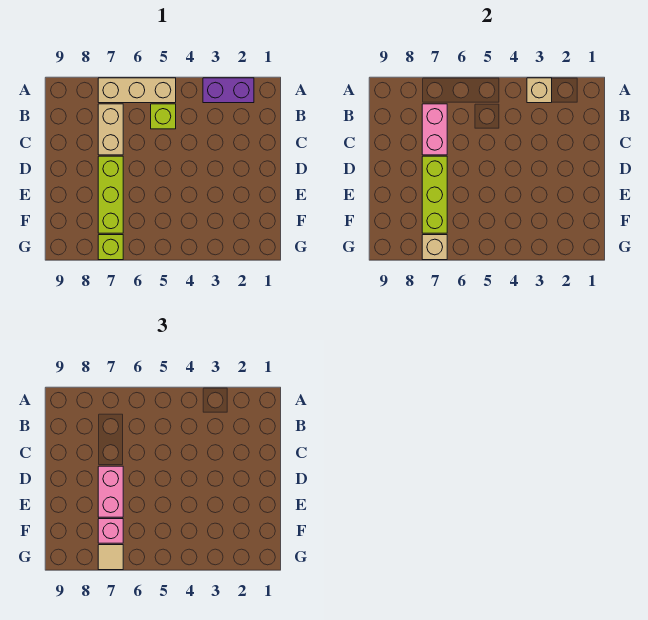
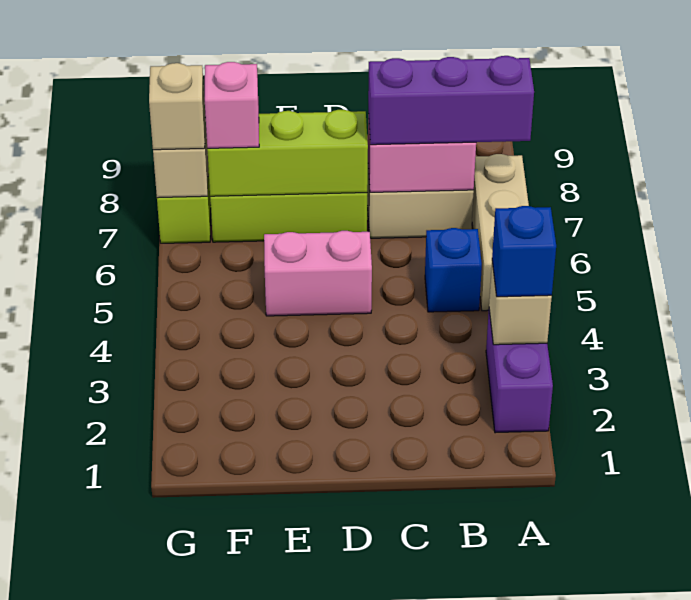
none -> blue 1x1 brick [492,206,556,297]
none -> purple 1x3 brick [368,56,534,145]
lime 1x1 brick [151,104,176,129] -> blue 1x1 brick [425,228,482,312]
pink 1x2 brick [98,466,123,517] -> pink 1x2 brick moved to [264,231,372,316]
tan 1x1 tile [98,545,123,570] -> tan 1x1 brick [149,63,205,150]

